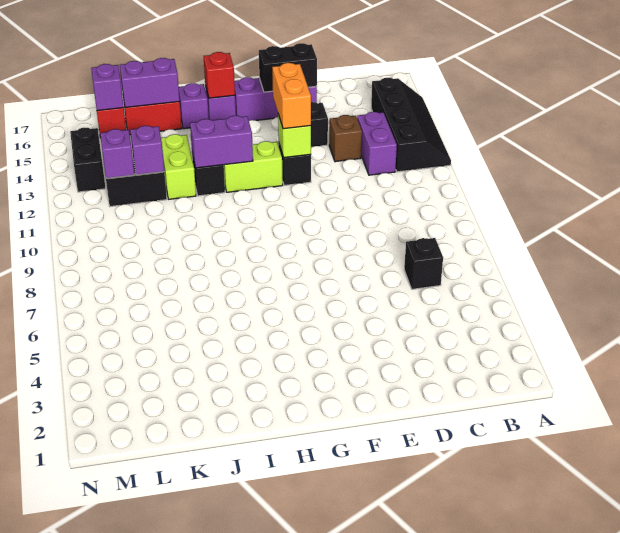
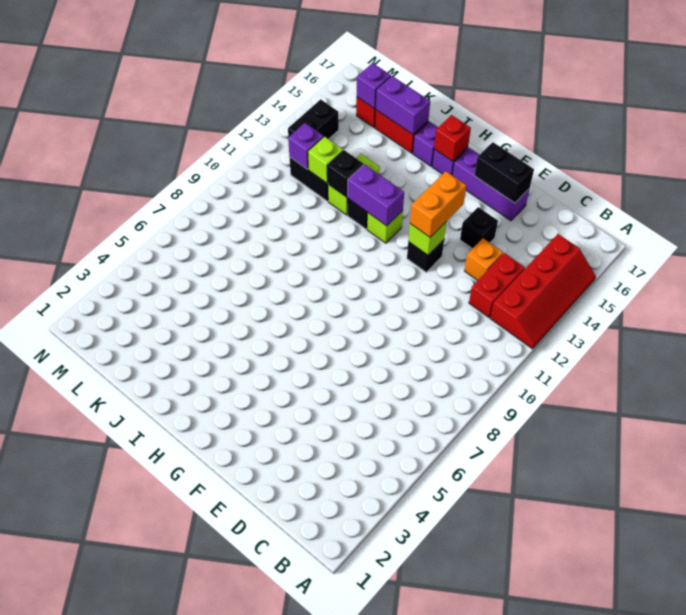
black 2x4 slope [371,78,451,172] -> red 2x4 slope [490,234,596,349]
black 1x1 brick [404,238,443,289] -> black 1x1 brick moved to [328,150,363,197]
purple 1x2 brick [357,112,397,175] -> red 1x2 brick [469,253,525,317]
brown 1x1 brick [329,115,362,162] -> orange 1x1 brick [464,238,503,280]
lime 1x2 brick [224,141,283,192] -> lime 1x1 brick [367,211,403,243]
purple 1x1 brick [130,126,164,175] -> lime 1x1 brick [308,137,343,183]

